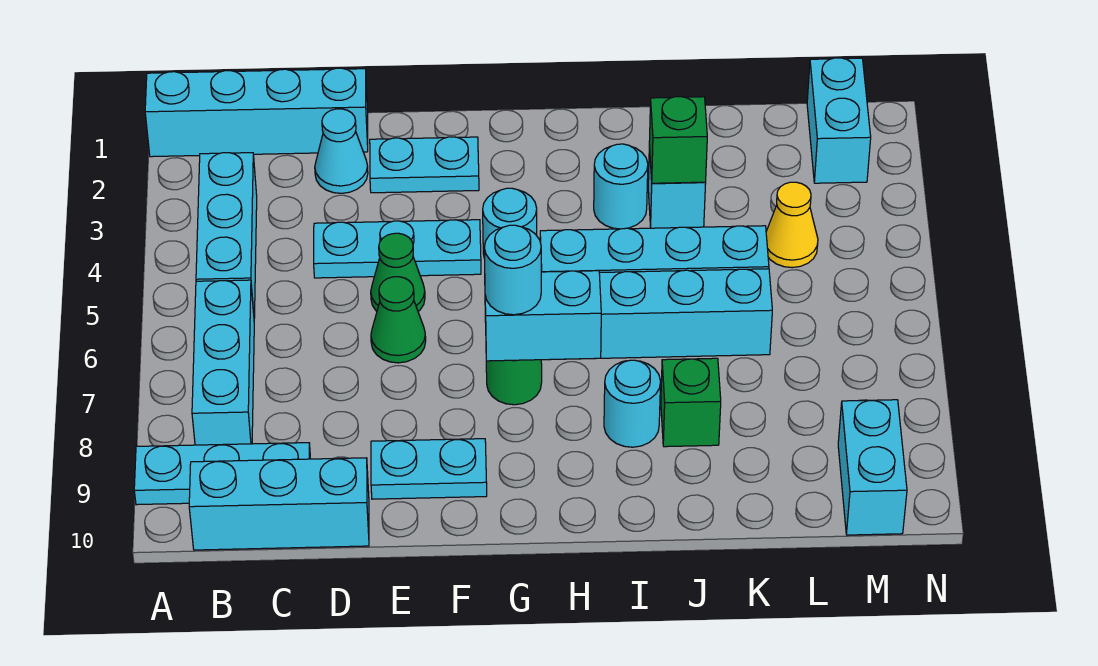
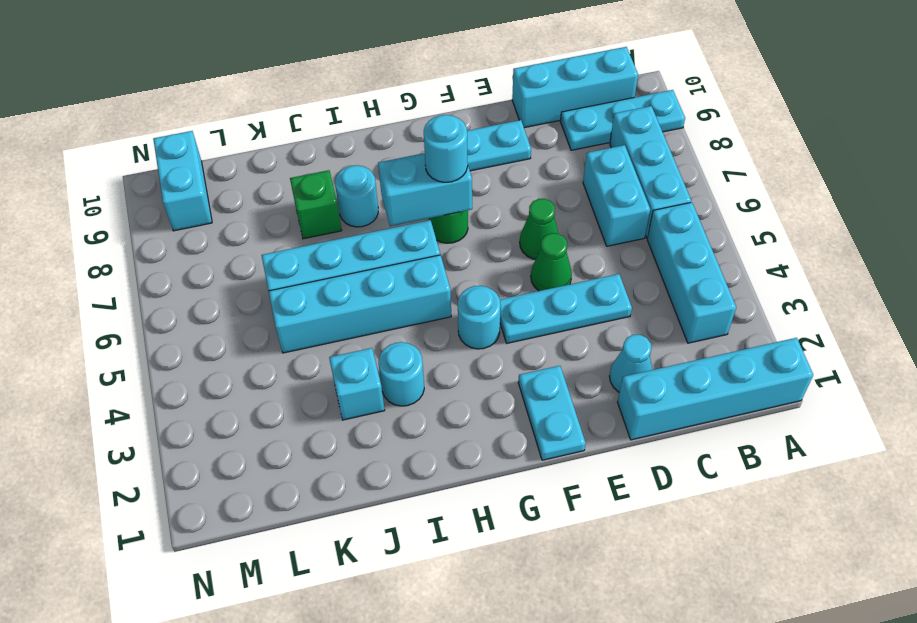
cyan 1x2 plate [370,137,479,193] -> cyan 1x2 plate turned to [518,366,586,460]
green 1x1 brick [649,97,707,183] -> none
yellow 1x1 cone [766,182,818,268] -> none
cyan 1x2 brick [807,58,871,183] -> cyan 1x2 brick moved to [583,145,650,246]

